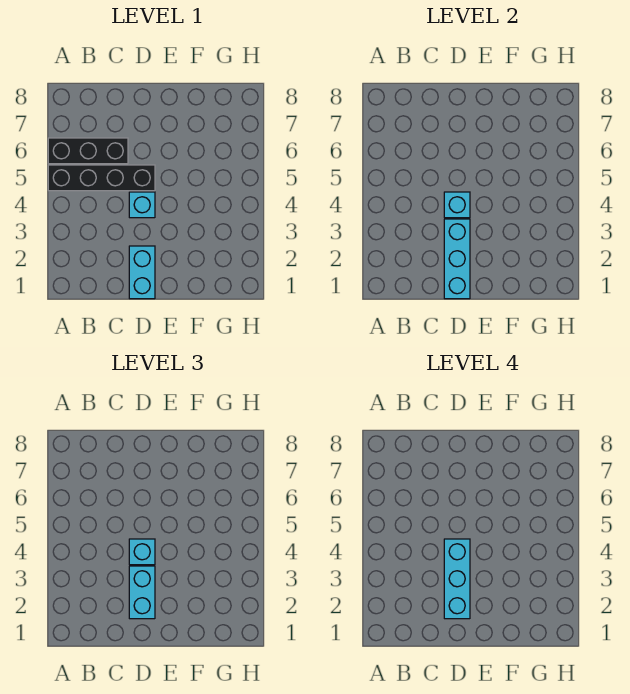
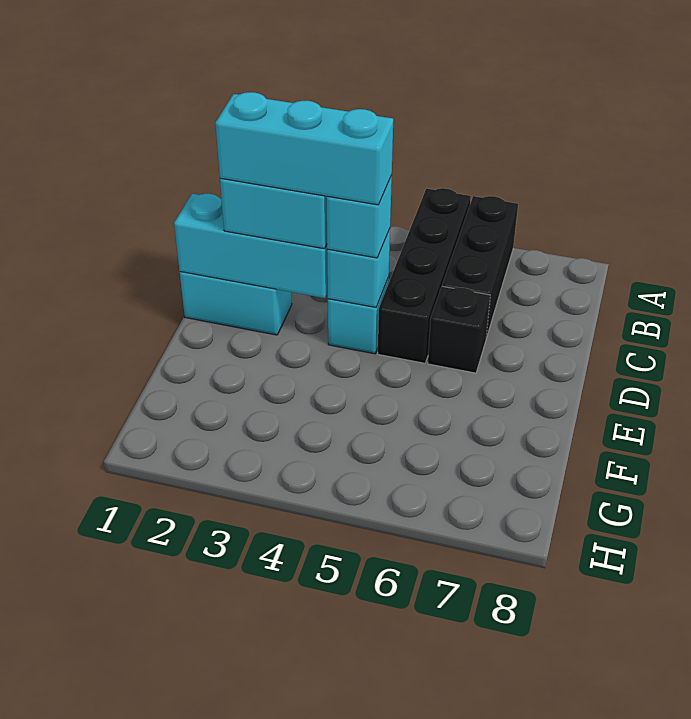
none -> black 1x1 brick [428,286,490,373]

